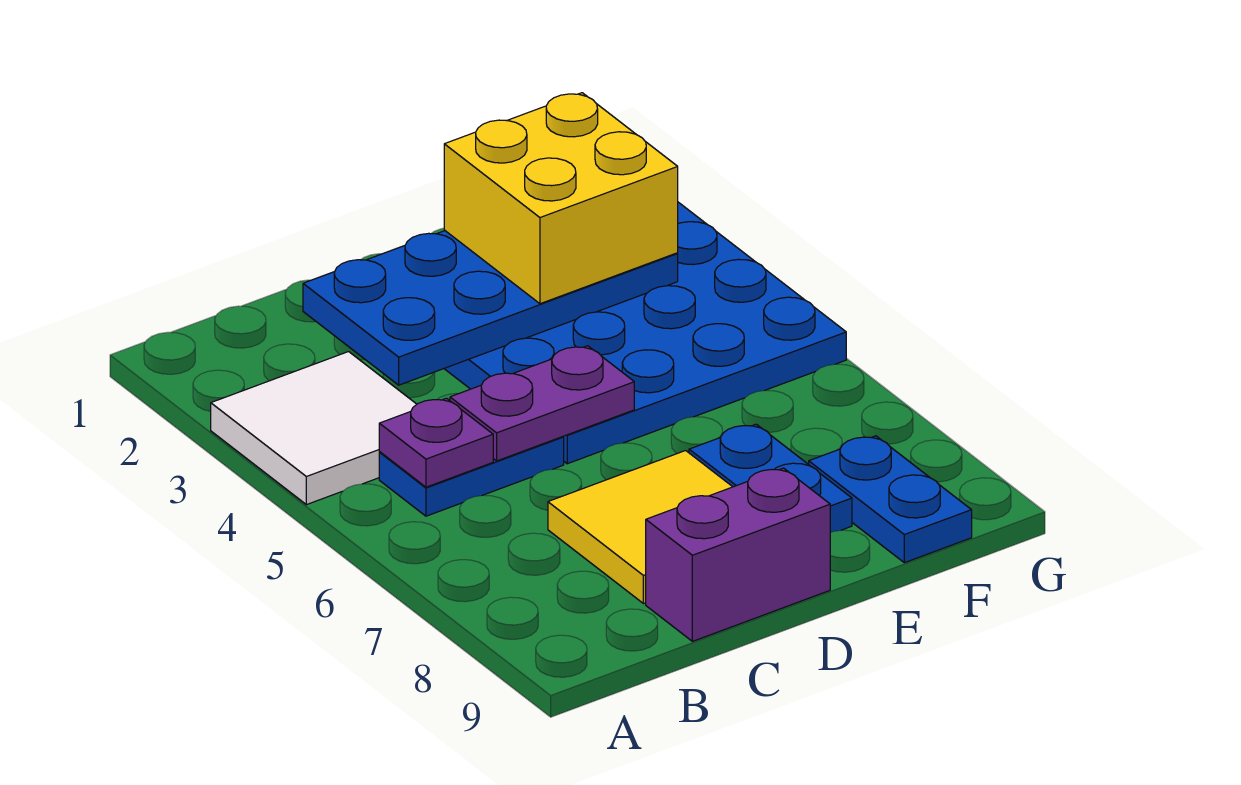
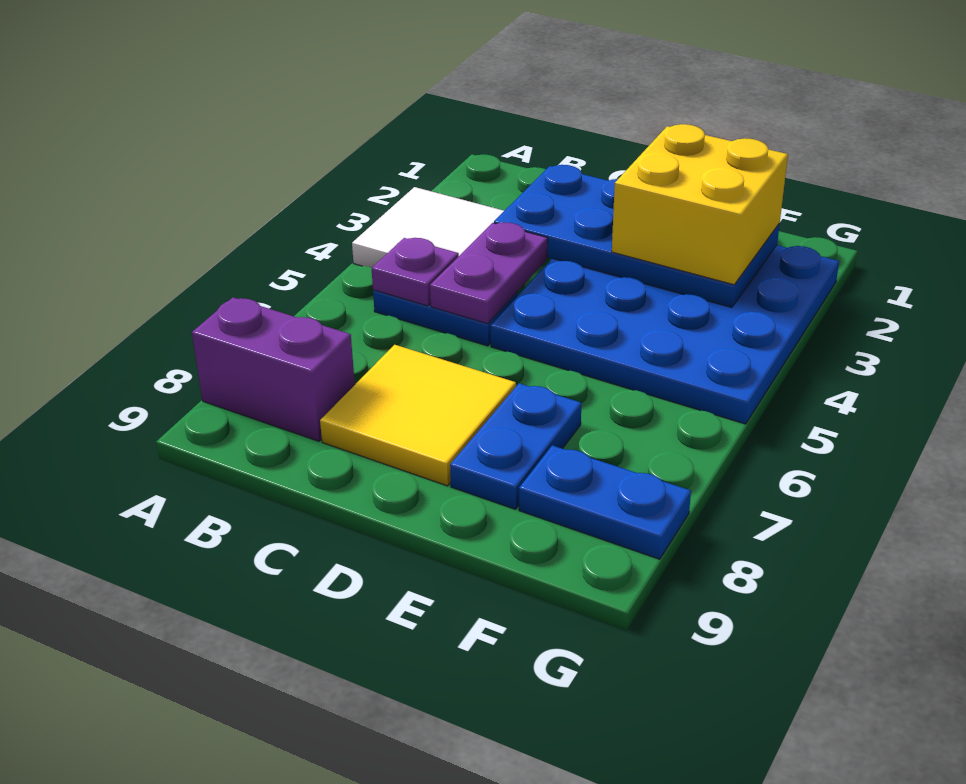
purple 1x2 plate [450,346,634,461] -> purple 1x2 plate turned to [430,223,548,324]
purple 1x2 brick [646,468,830,641] -> purple 1x2 brick moved to [192,297,355,441]
blue 1x2 plate [809,436,972,563] -> blue 1x2 plate turned to [519,445,691,559]

